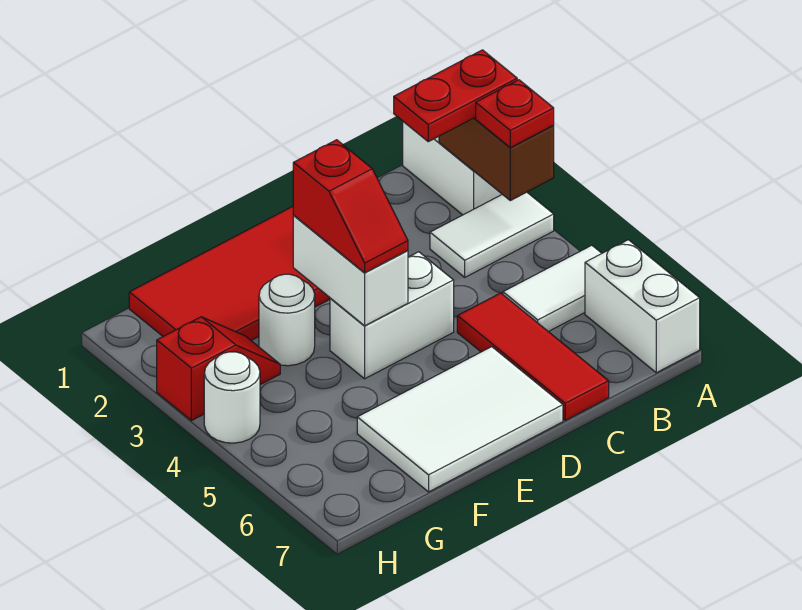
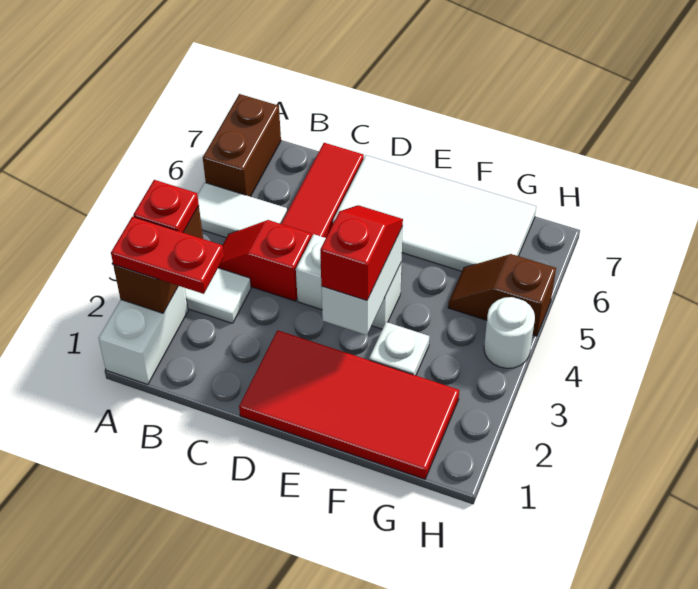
white 1x2 brick [585,240,700,373] -> brown 1x2 brick [203,94,281,197]
white 2x3 tile [357,347,563,492] -> white 2x4 tile [333,155,536,271]
white 1x1 round brick [259,274,315,366] -> white 1x1 plate [369,322,429,375]
red 1x2 slope [157,317,280,421] -> red 1x2 slope moved to [218,220,311,301]
none -> brown 1x2 slope [448,254,556,336]

